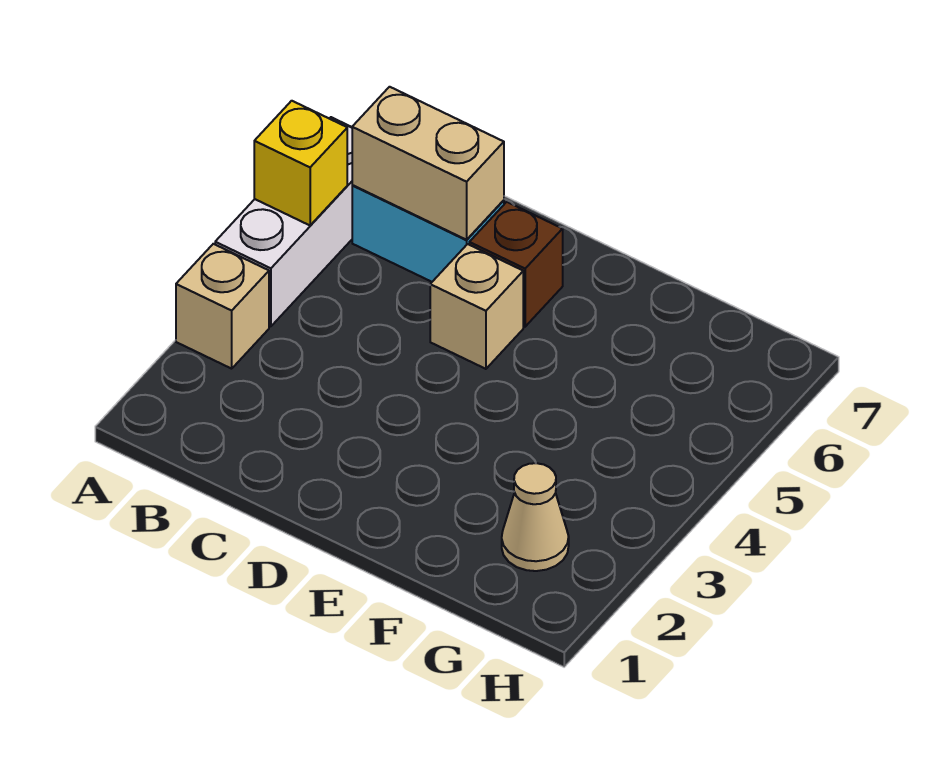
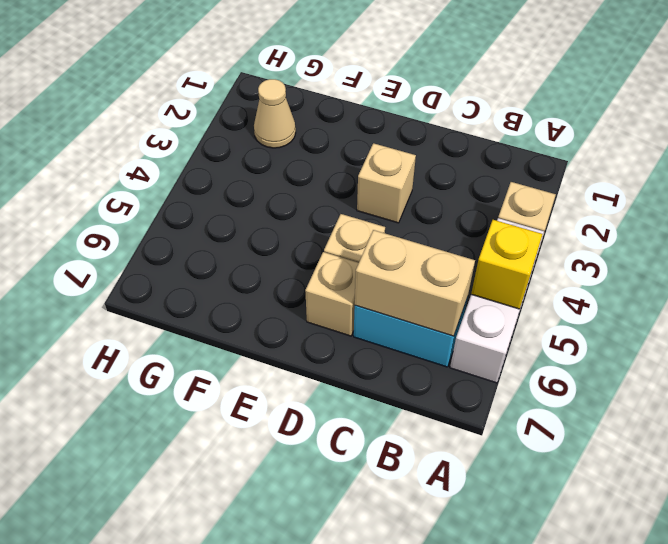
none -> tan 1x1 brick [357,143,416,223]
brown 1x1 brick [469,202,563,327] -> tan 1x1 brick [305,252,359,336]

